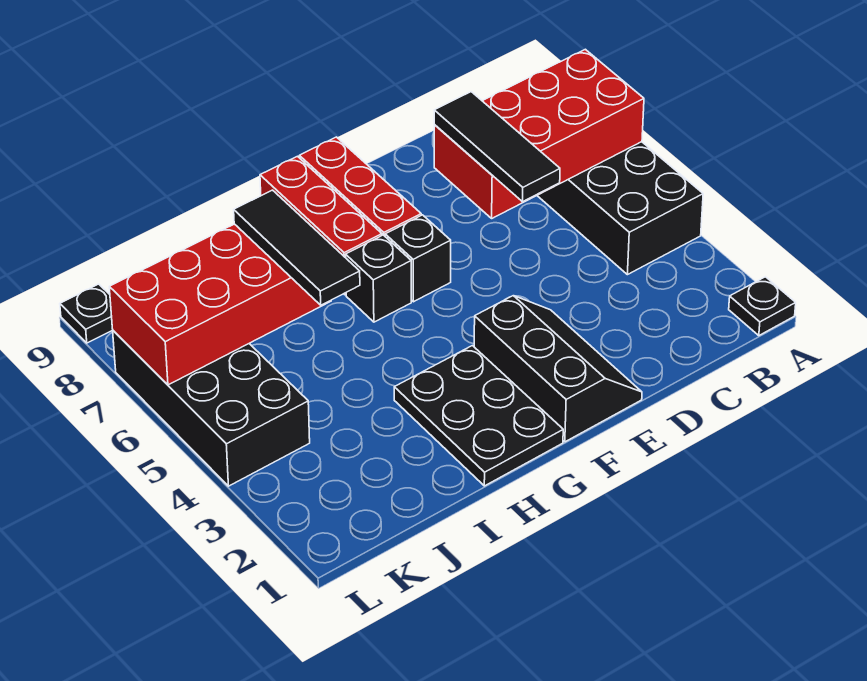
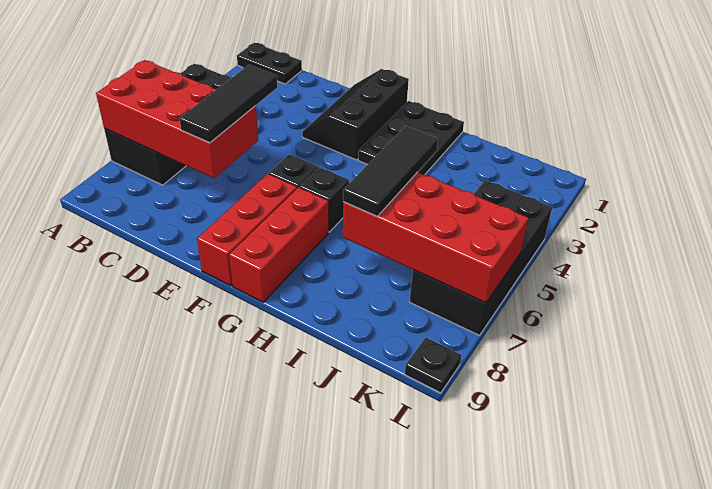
black 1x1 plate [729,277,796,336] -> black 1x2 plate [237,43,302,84]

